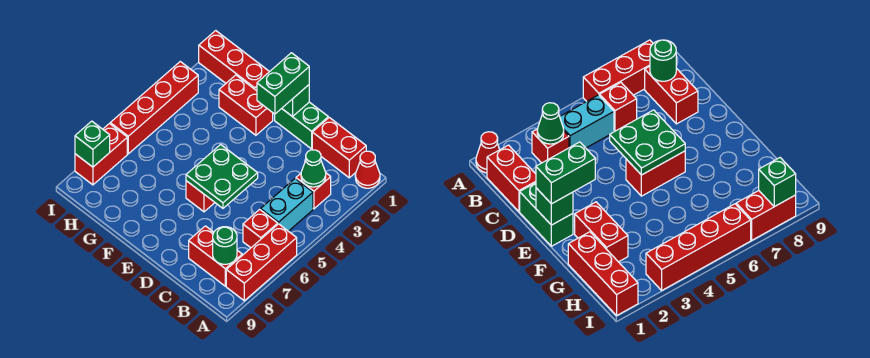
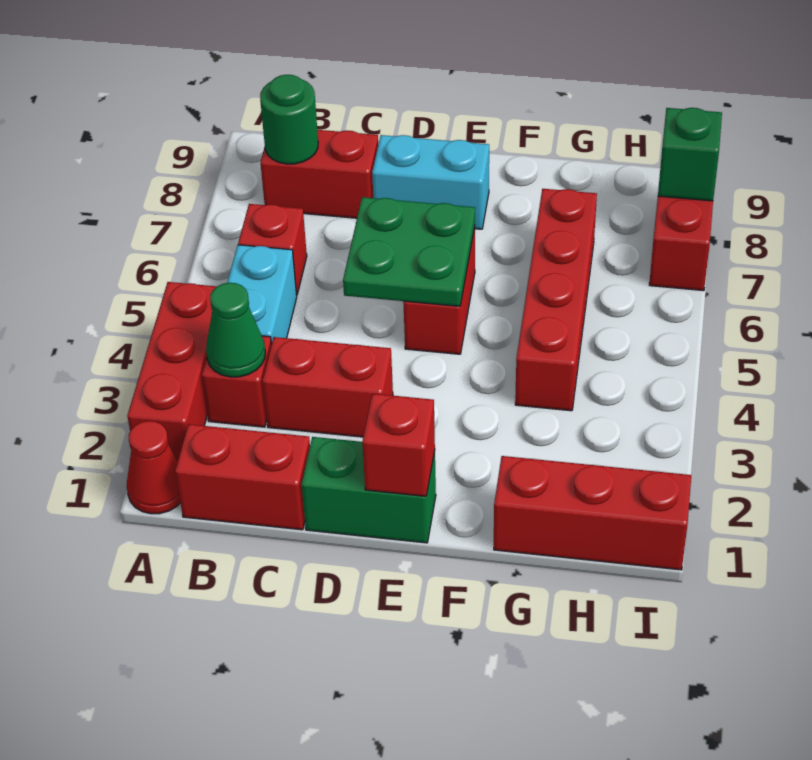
red 1x3 brick [226,224,297,301] -> red 1x3 brick moved to [127,282,217,461]
none -> cyan 1x2 brick [372,135,489,229]
green 1x1 brick [282,85,309,116] -> red 1x1 brick [362,394,435,496]
green 1x2 brick [257,53,309,114] -> none
red 1x2 brick [219,75,273,135] -> red 1x2 brick moved to [263,337,393,437]
red 1x4 brick [110,62,198,154] -> red 1x4 brick moved to [515,189,597,411]

